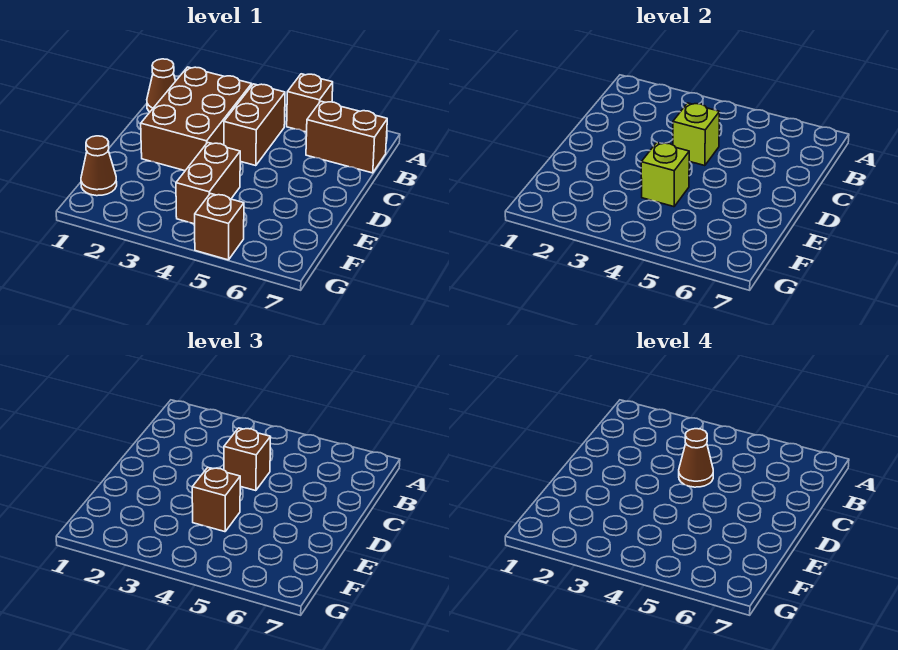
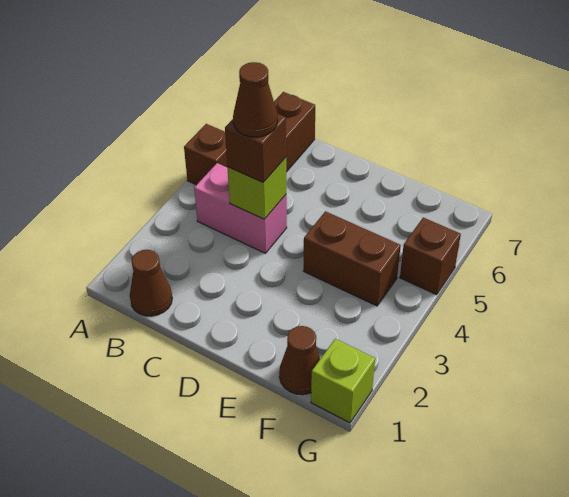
brown 2x3 brick [141,67,252,171] -> none
brown 1x2 brick [224,84,285,166] -> pink 1x2 brick [194,163,287,253]
lime 1x1 brick [641,142,689,207] -> lime 1x1 brick moved to [311,339,375,423]
brown 1x1 brick [192,467,240,532] -> none

